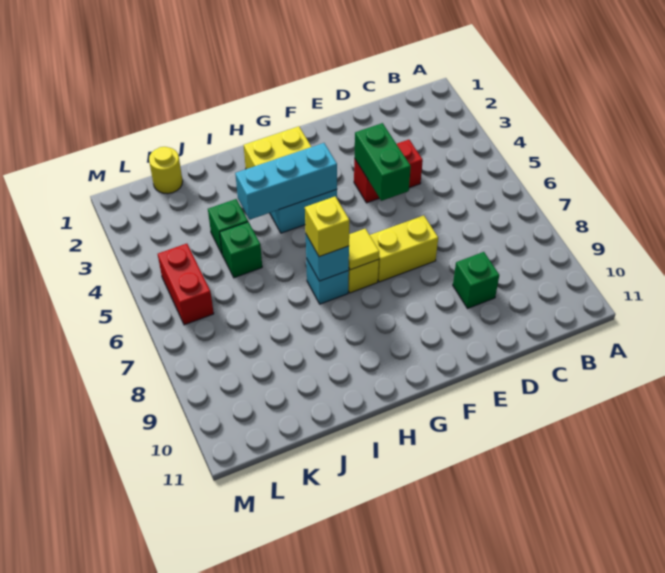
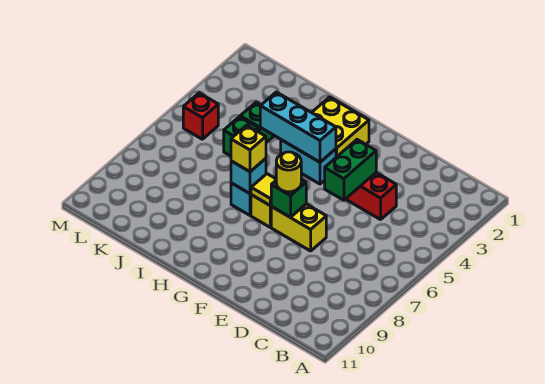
green 1x1 brick [453,252,499,308] -> green 1x1 brick moved to [271,179,306,217]
yellow 1x1 round brick [149,147,183,194] -> yellow 1x1 round brick moved to [276,152,301,192]
red 1x2 brick [158,244,214,325] -> red 1x1 brick [183,93,218,139]

